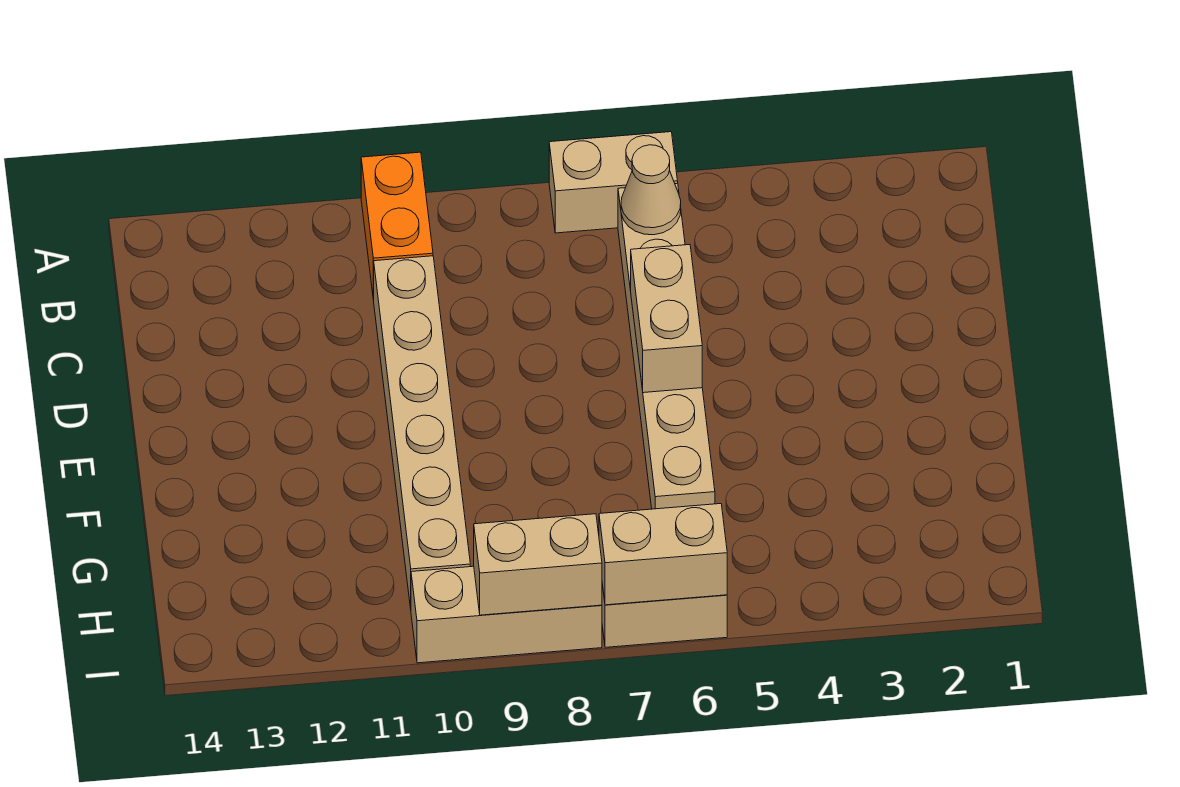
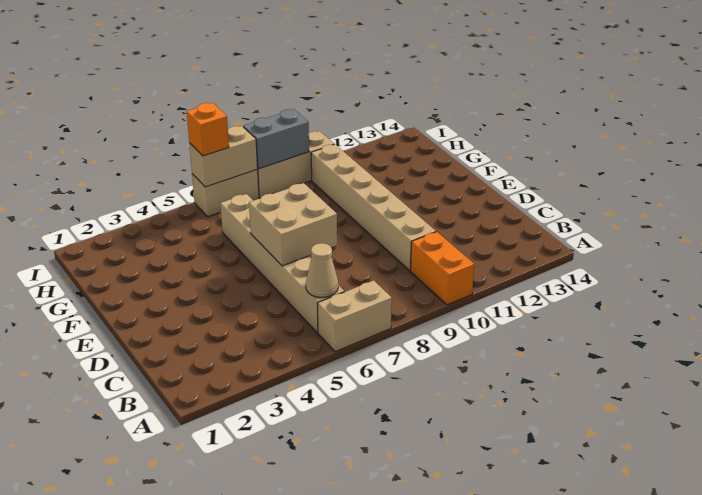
tan 1x2 brick [631,245,702,393] -> tan 2x2 brick [249,183,337,266]
none -> orange 1x1 brick [187,103,229,156]
tan 1x2 brick [474,514,602,615] -> grey 1x2 brick [243,109,309,169]

